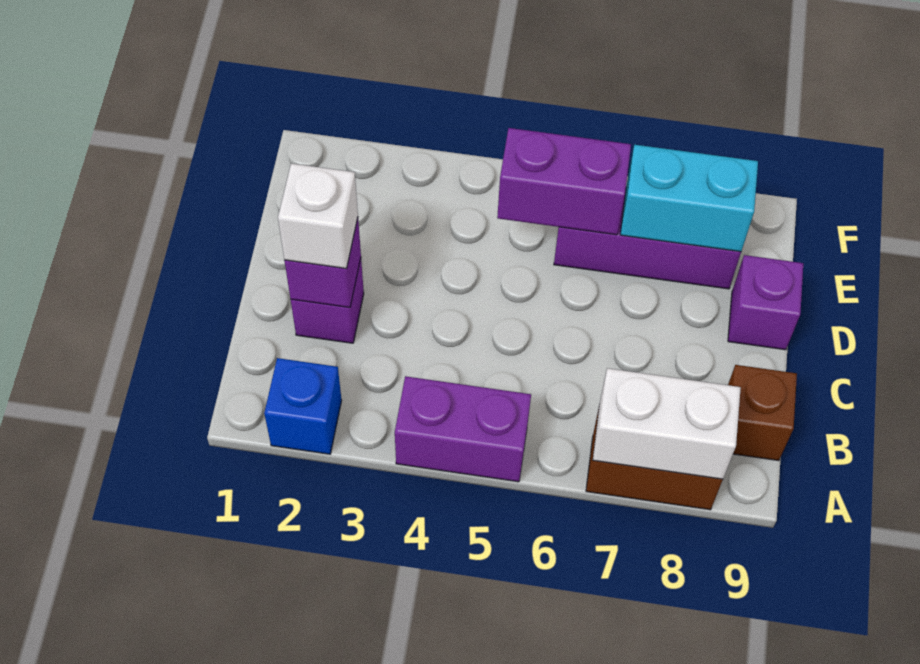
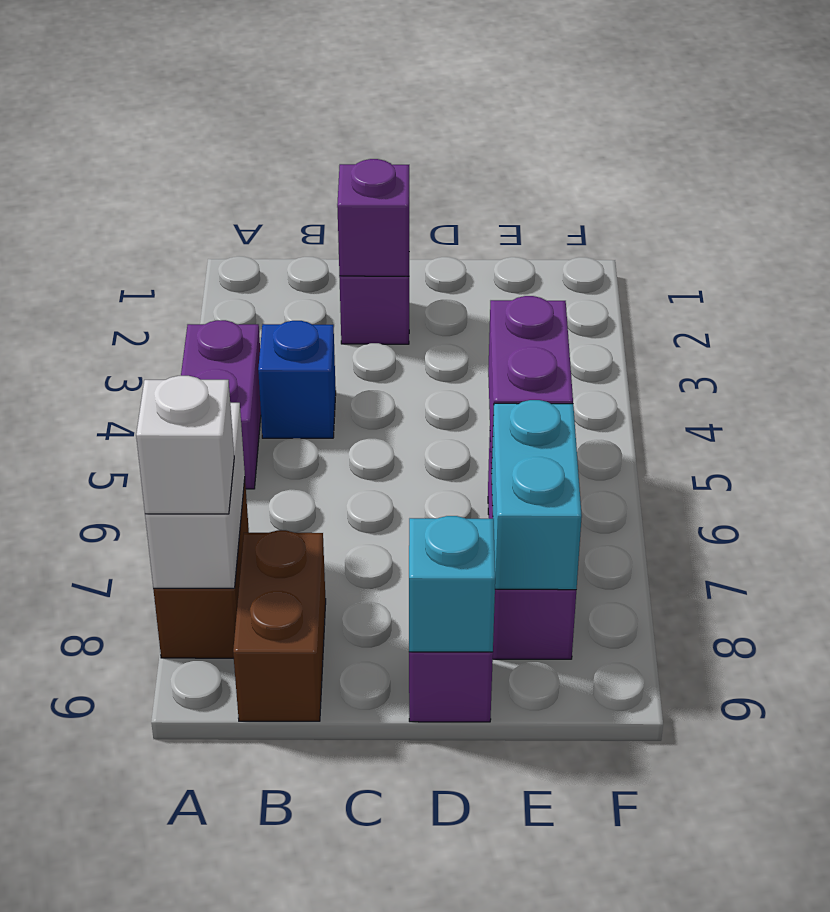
blue 1x1 brick [264,358,342,454] -> blue 1x1 brick moved to [258,321,336,438]
brown 1x1 brick [728,365,797,461] -> brown 1x2 brick [233,530,326,721]
white 1x1 brick [278,164,358,269] -> white 1x1 brick moved to [136,376,234,514]
none -> cyan 1x1 brick [409,516,495,652]

